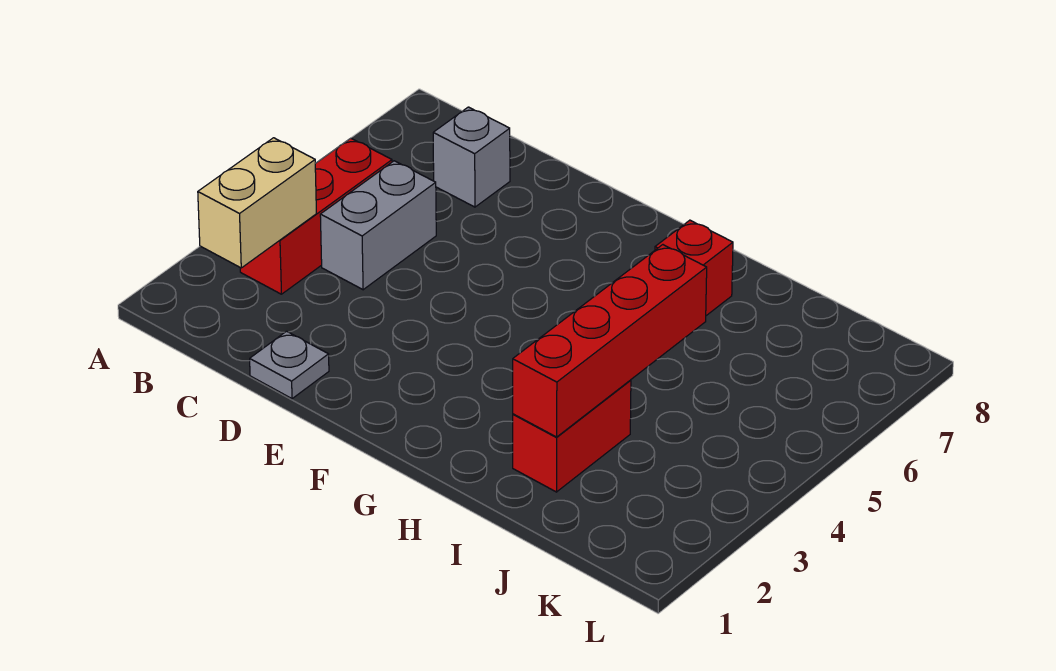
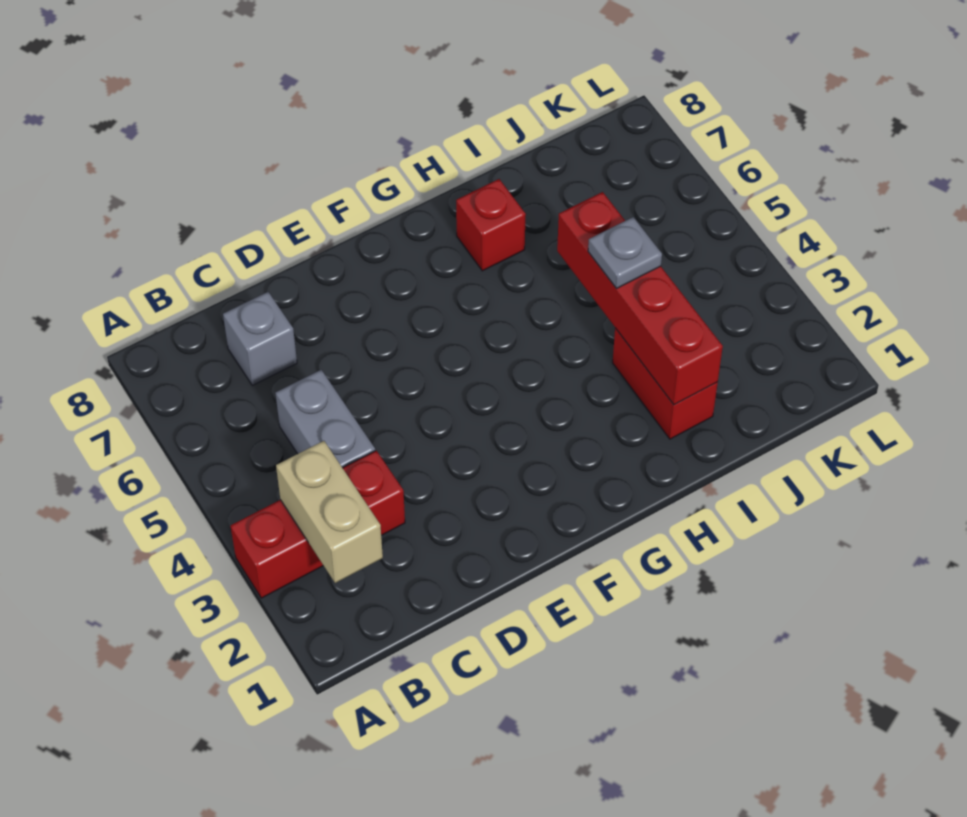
red 1x3 brick [240,138,392,294] -> red 1x3 brick turned to [231,451,405,598]
grey 1x1 plate [250,331,329,399] -> grey 1x1 plate moved to [588,217,662,289]

